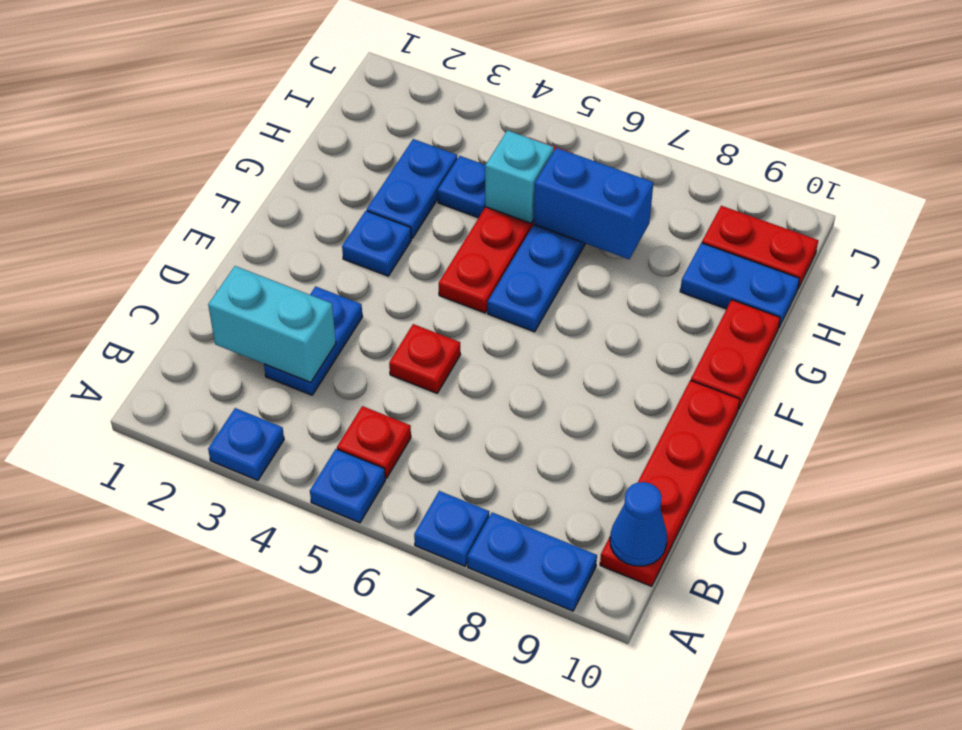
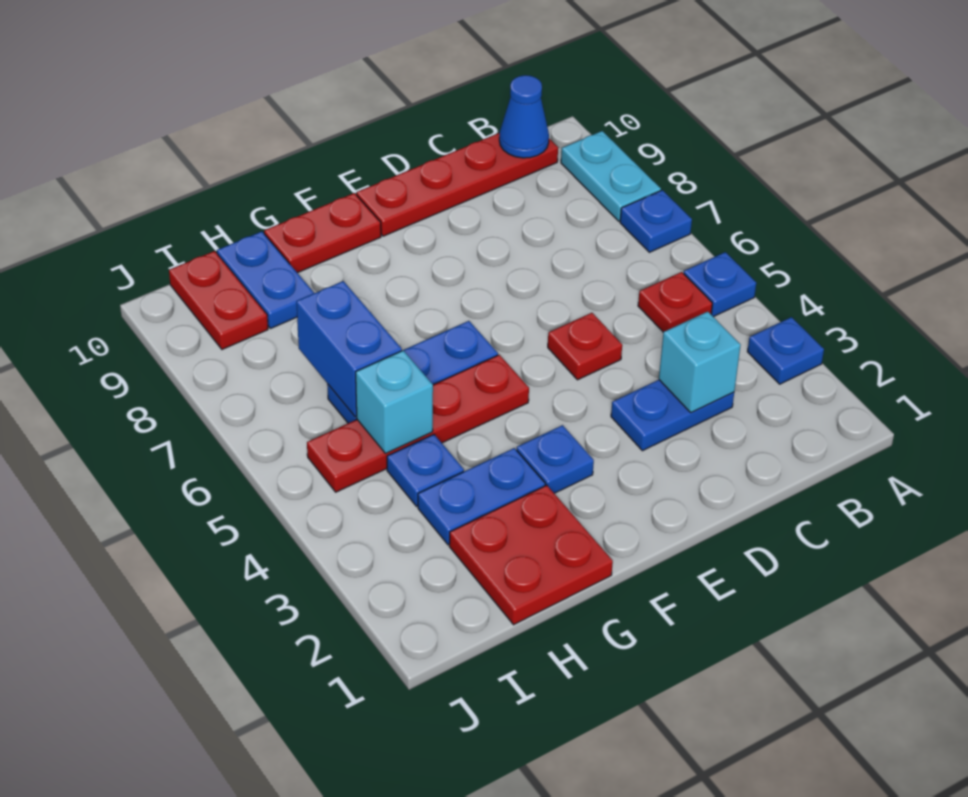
blue 1x2 plate [468,512,597,611] -> cyan 1x2 plate [561,131,661,221]
cyan 1x2 brick [208,266,336,382] -> cyan 1x1 brick [659,312,741,412]
none -> red 2x2 plate [449,485,613,625]

